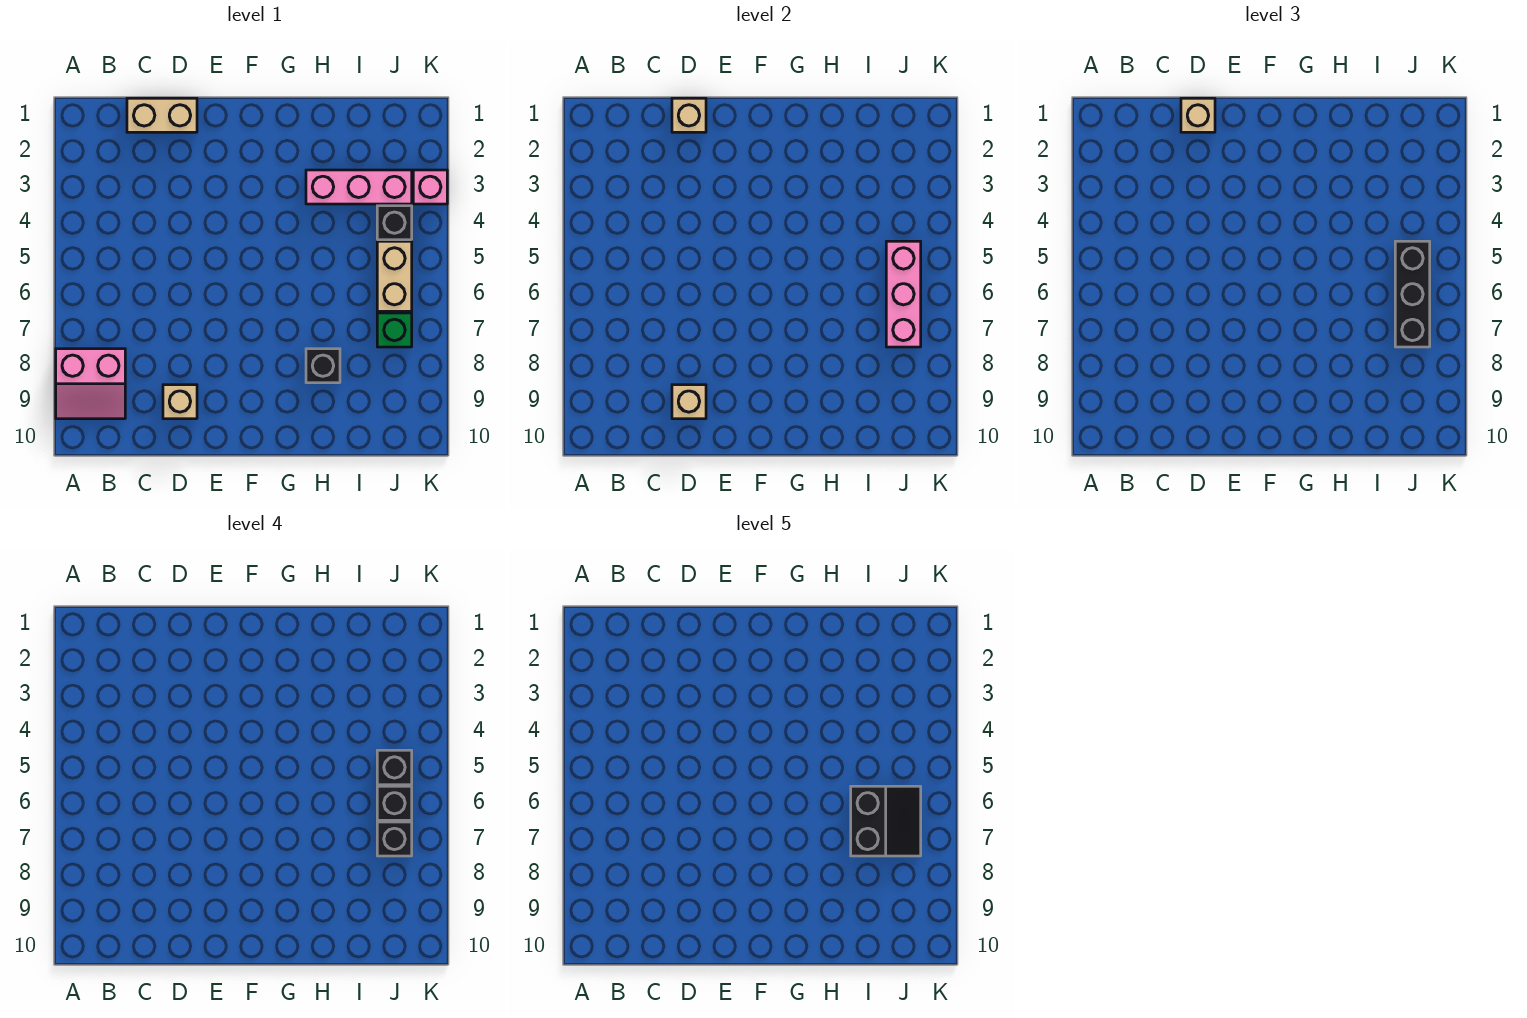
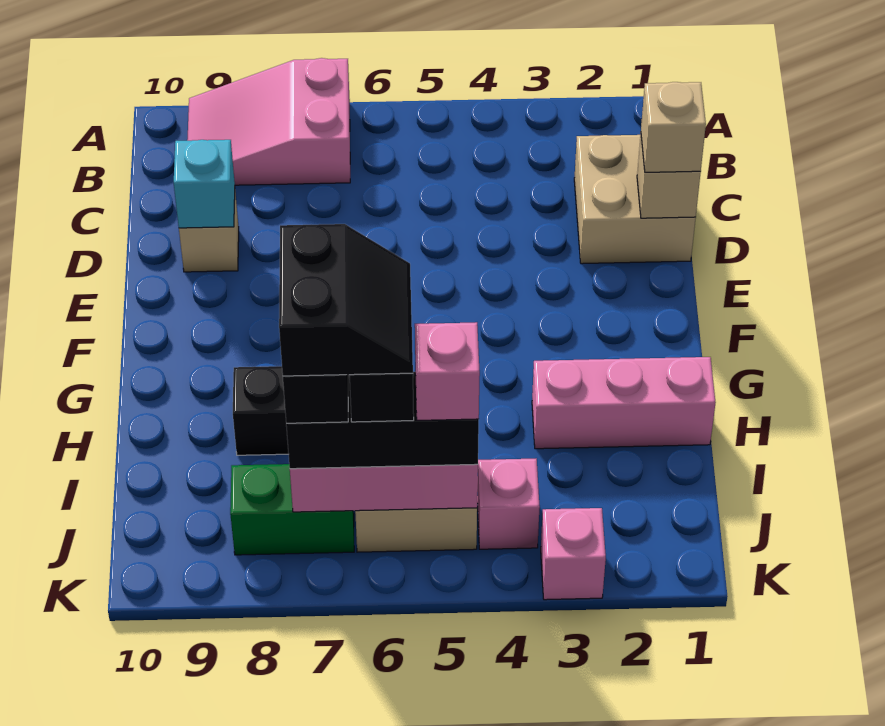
pink 2x2 slope [56,349,125,419] -> pink 2x3 slope [187,58,350,185]
tan 1x2 brick [127,98,197,132] -> tan 2x2 brick [574,135,696,264]
tan 1x1 brick [672,385,706,419] -> cyan 1x1 brick [174,140,235,228]
pink 1x3 brick [306,170,412,204] -> pink 1x3 brick turned to [532,357,716,449]
black 2x2 slope [851,786,921,856] -> black 2x2 slope turned to [279,224,413,376]
black 1x1 brick [377,206,412,240] -> pink 1x1 brick [477,459,540,549]
black 1x1 brick [377,750,412,785] -> pink 1x1 brick [415,322,480,420]
green 1x1 brick [377,313,412,347] -> green 1x2 brick [230,464,354,555]

